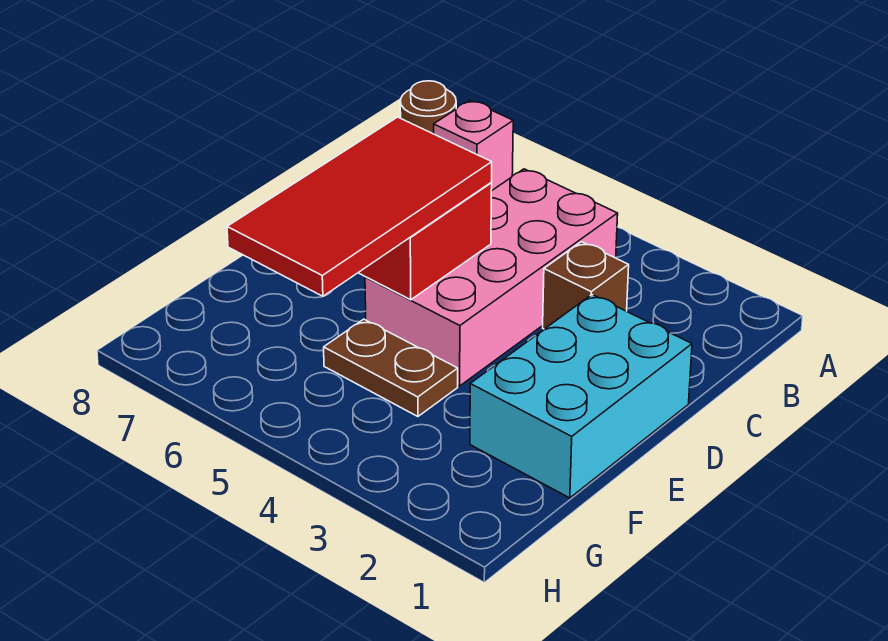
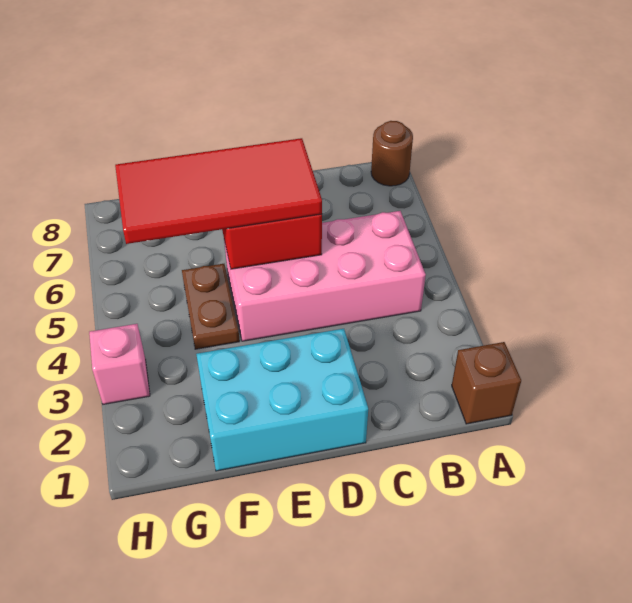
pink 1x1 brick [434,100,513,191] -> pink 1x1 brick moved to [89,324,150,404]
brown 1x1 brick [543,242,629,329] -> brown 1x1 brick moved to [452,342,521,424]

